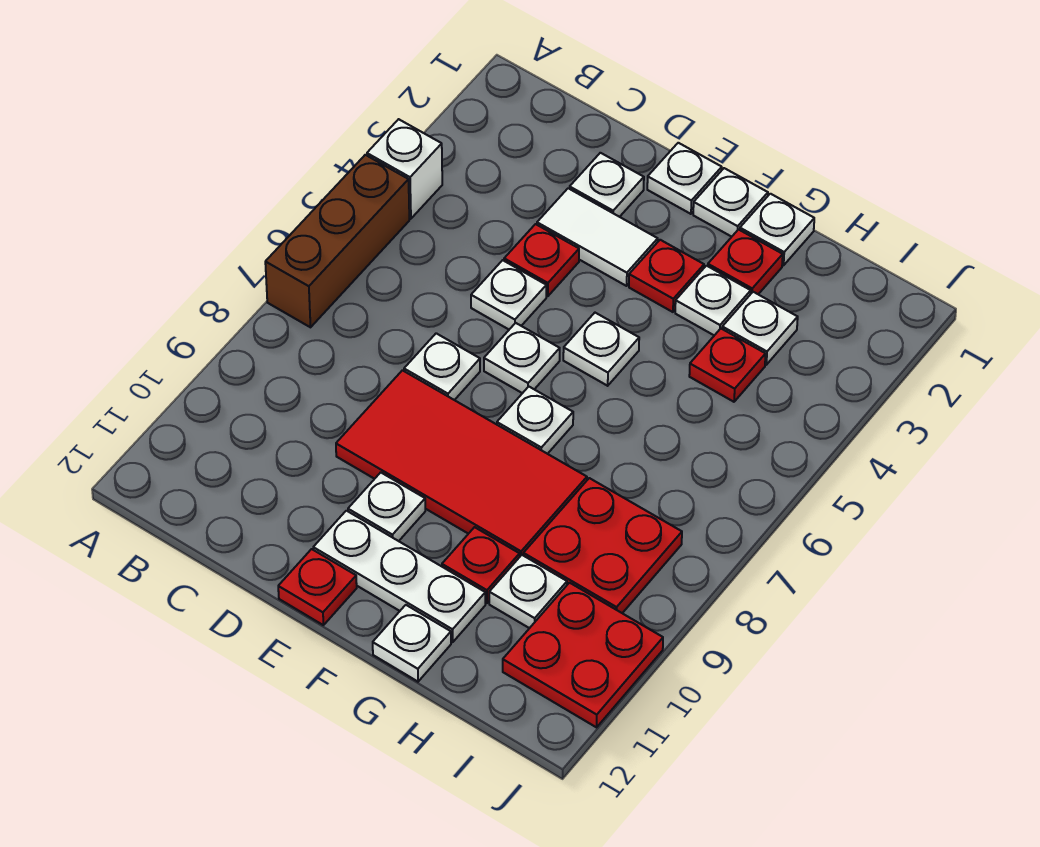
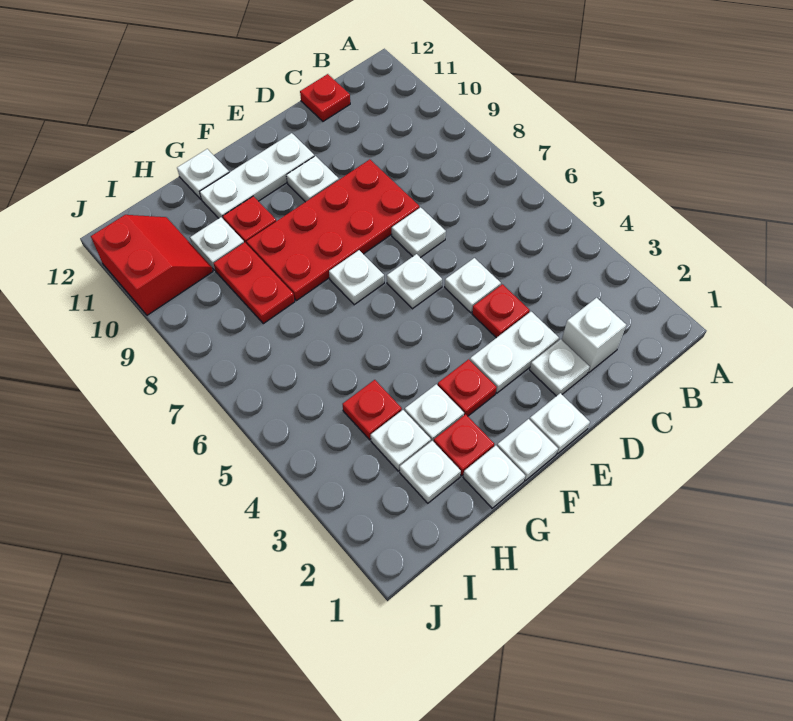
white 1x1 brick [367,119,442,219] -> white 1x1 brick moved to [562,298,626,373]
brown 1x3 brick [265,155,409,327] -> none
white 1x2 tile [537,188,658,286] -> white 1x2 plate [470,312,559,393]
red 2x4 tile [336,370,587,556] -> red 2x4 plate [247,160,419,301]
red 1x1 plate [278,549,357,625] -> red 1x1 plate moved to [300,74,350,121]
white 1x1 plate [563,313,639,386] -> white 1x1 plate moved to [400,441,461,503]
red 2x2 plate [523,478,682,613] -> red 1x2 plate [214,242,295,324]
red 2x2 plate [503,583,663,727] -> red 2x2 slope [91,215,213,315]

